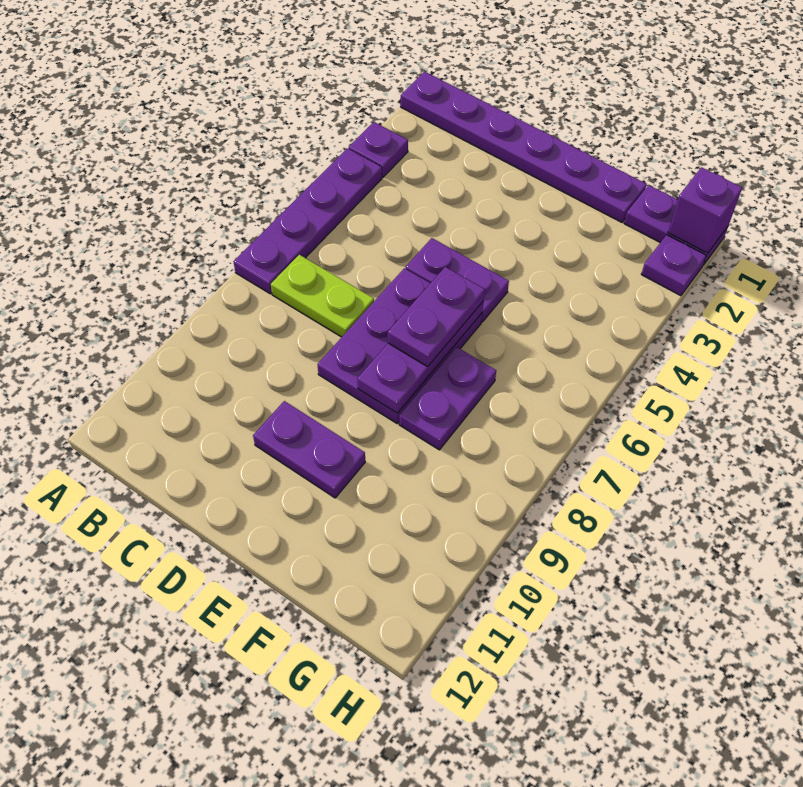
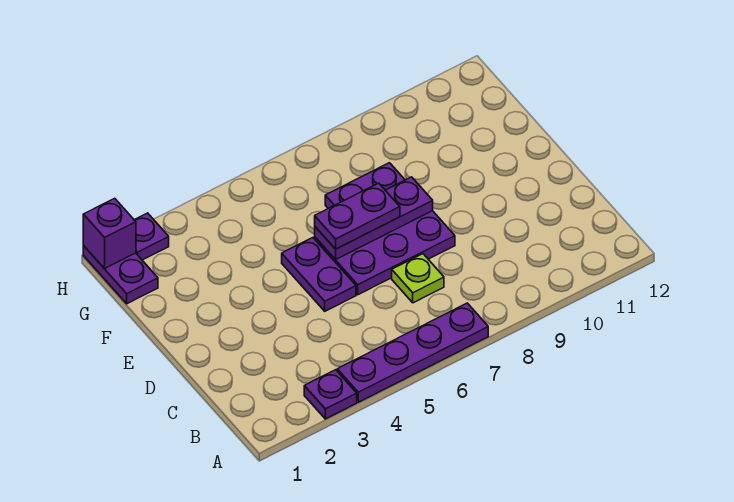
purple 1x6 plate [401,72,647,222] -> none
lime 1x2 plate [271,255,374,337] -> lime 1x1 plate [392,254,444,303]
purple 1x2 plate [253,401,365,498] -> none

